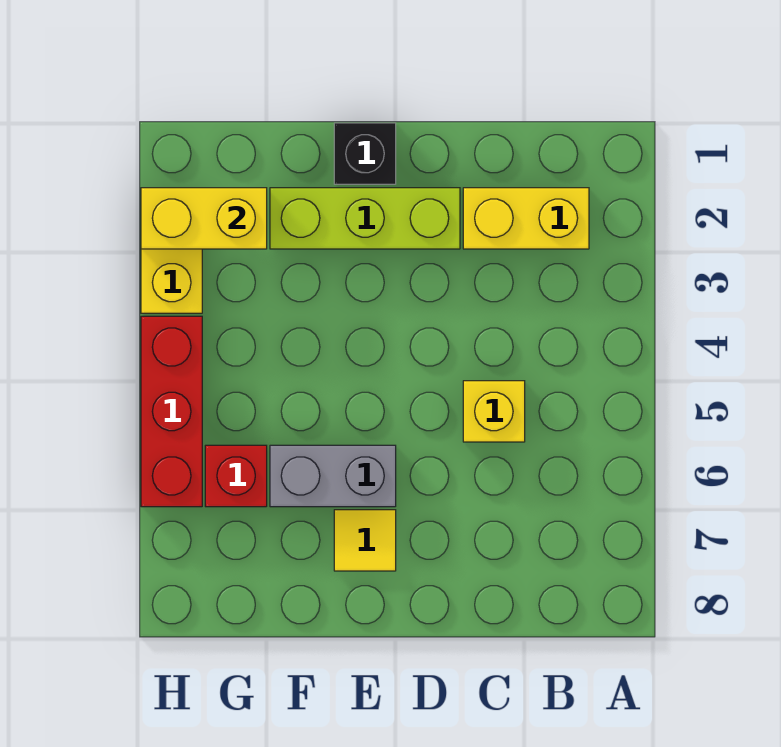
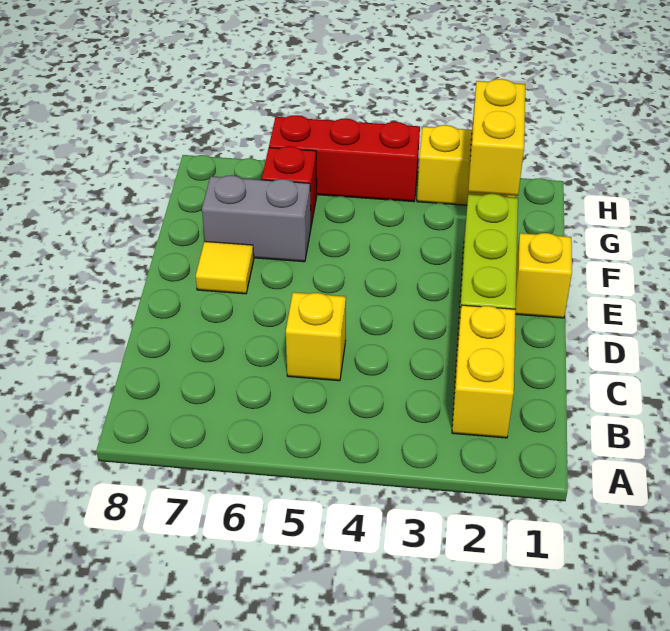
black 1x1 brick [334,123,396,184] -> yellow 1x1 brick [515,233,572,318]
grey 1x2 brick [270,445,396,507] -> grey 1x2 brick turned to [202,175,311,262]

